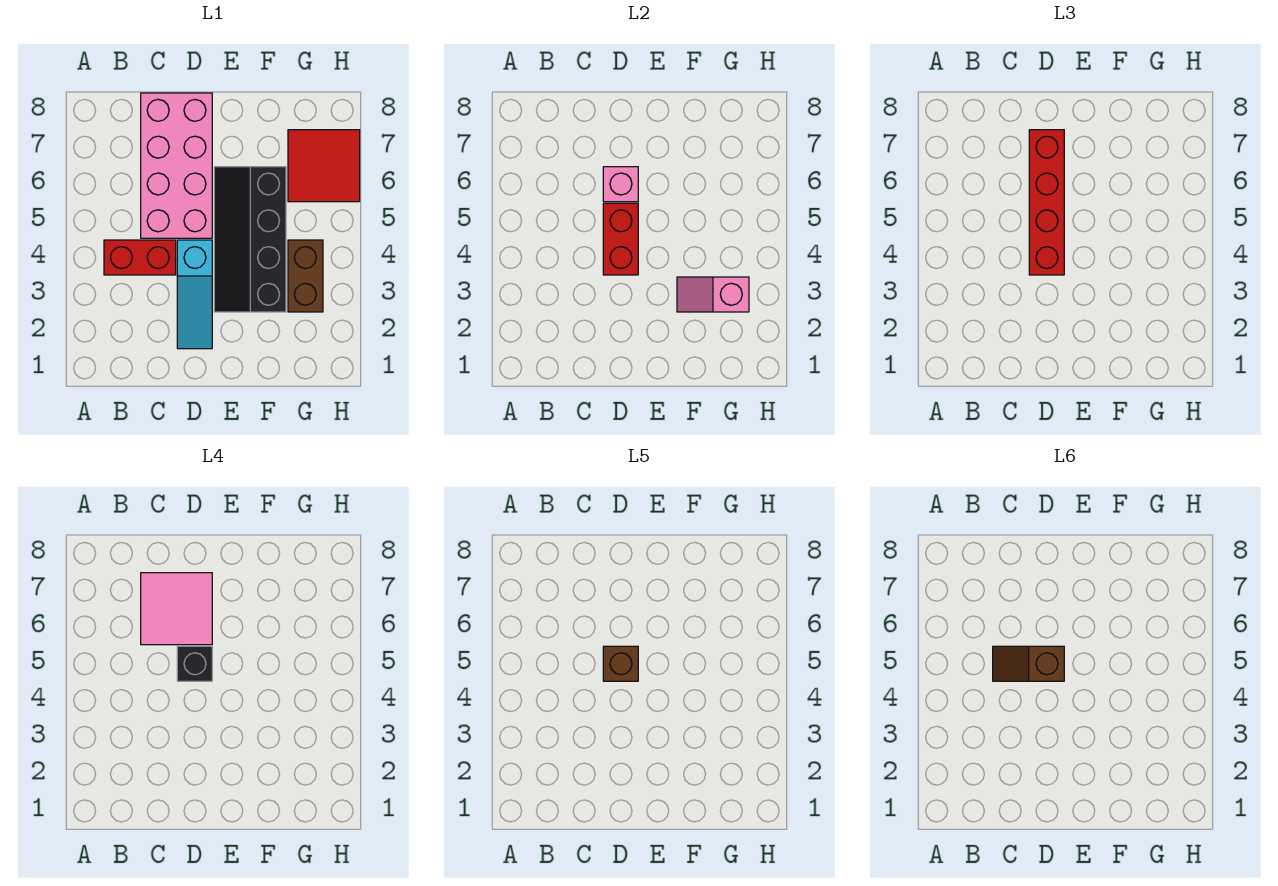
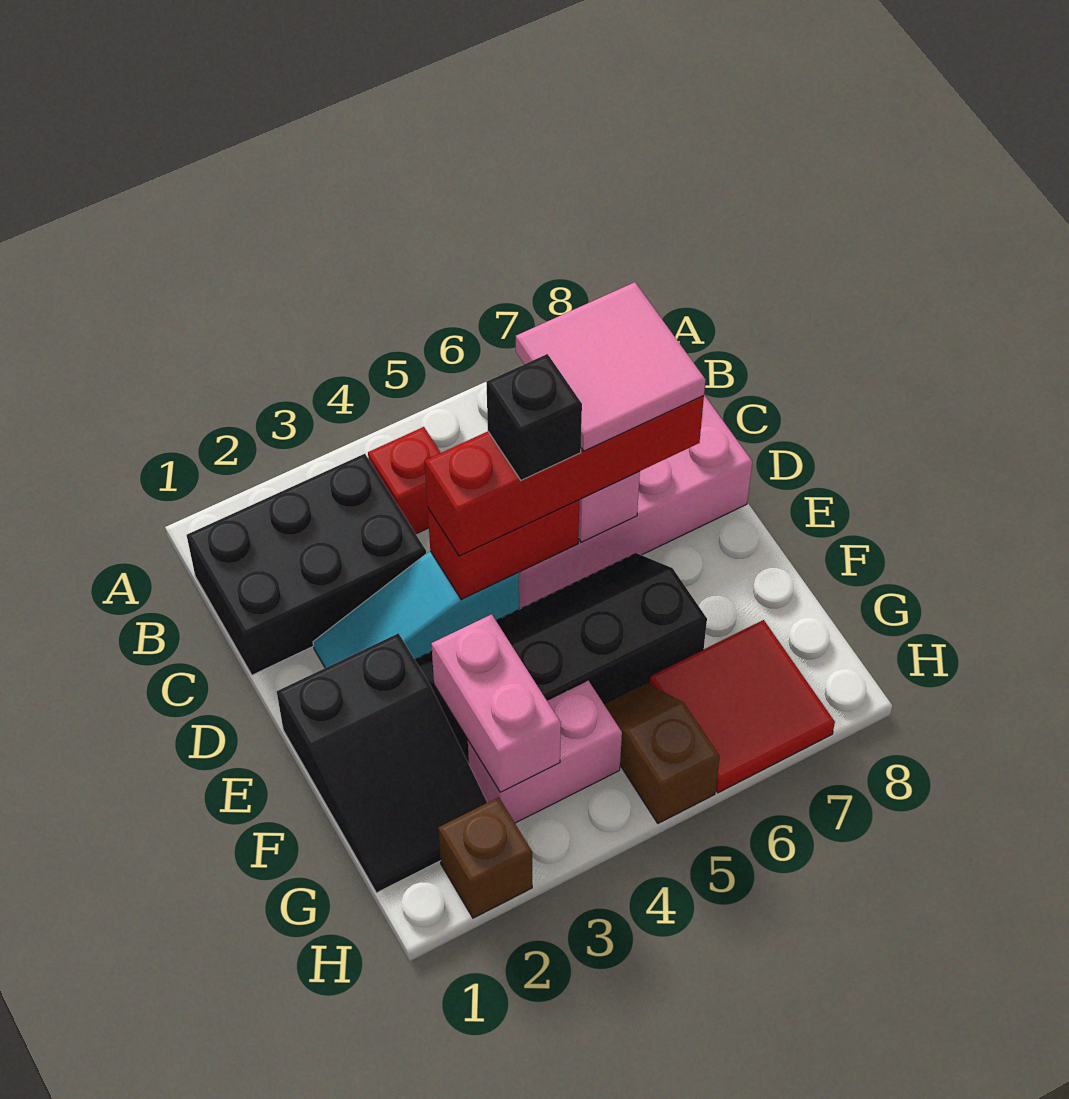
none -> black 2x3 brick [187,454,426,675]
red 1x2 brick [104,240,176,275] -> red 1x1 brick [368,427,441,534]
brown 1x2 slope [993,646,1064,681] -> brown 1x2 slope moved to [604,683,720,823]
brown 1x1 brick [603,646,638,681] -> brown 1x1 brick moved to [438,797,532,918]
none -> black 2x3 slope [277,633,487,893]
pink 1x2 slope [677,277,749,312] -> pink 1x2 brick [431,614,561,792]
brown 1x2 brick [288,240,323,312] -> pink 1x2 brick [468,681,622,823]

